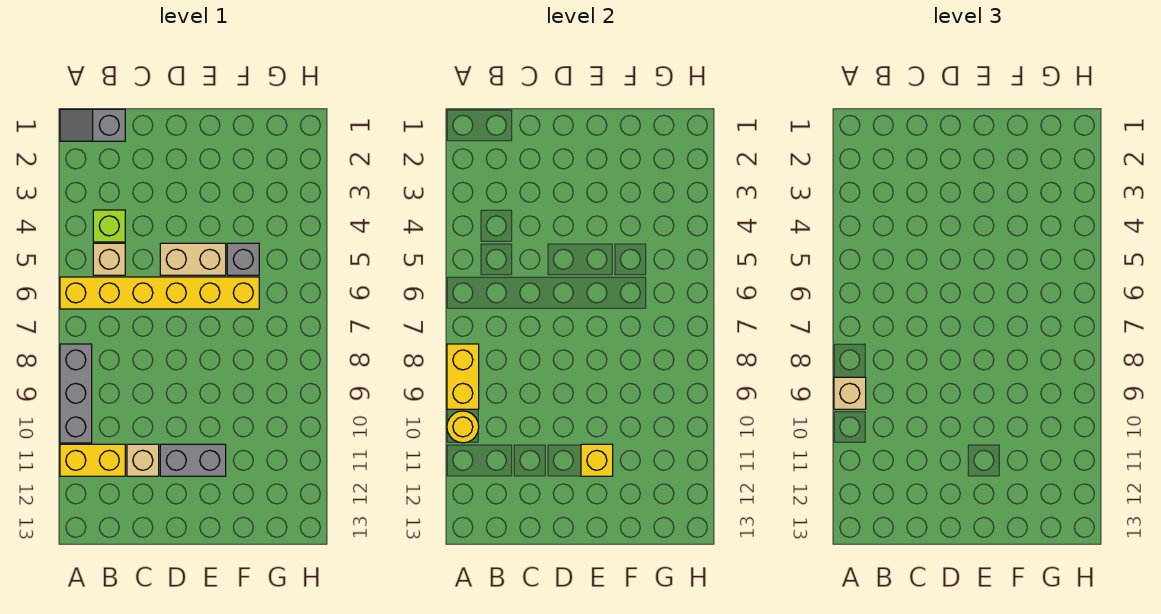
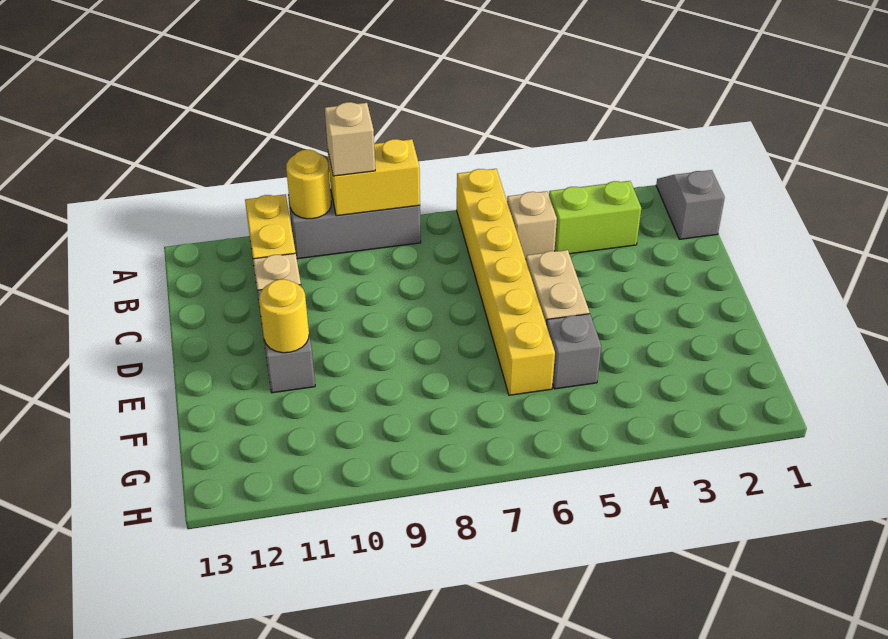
lime 1x1 brick [93,210,125,242] -> lime 1x2 brick [549,181,641,254]
yellow 1x1 brick [581,444,613,476] -> yellow 1x1 round brick [259,279,309,353]

